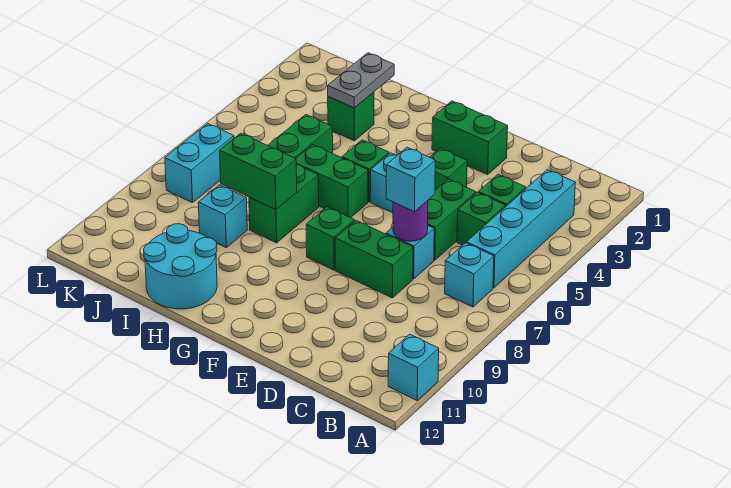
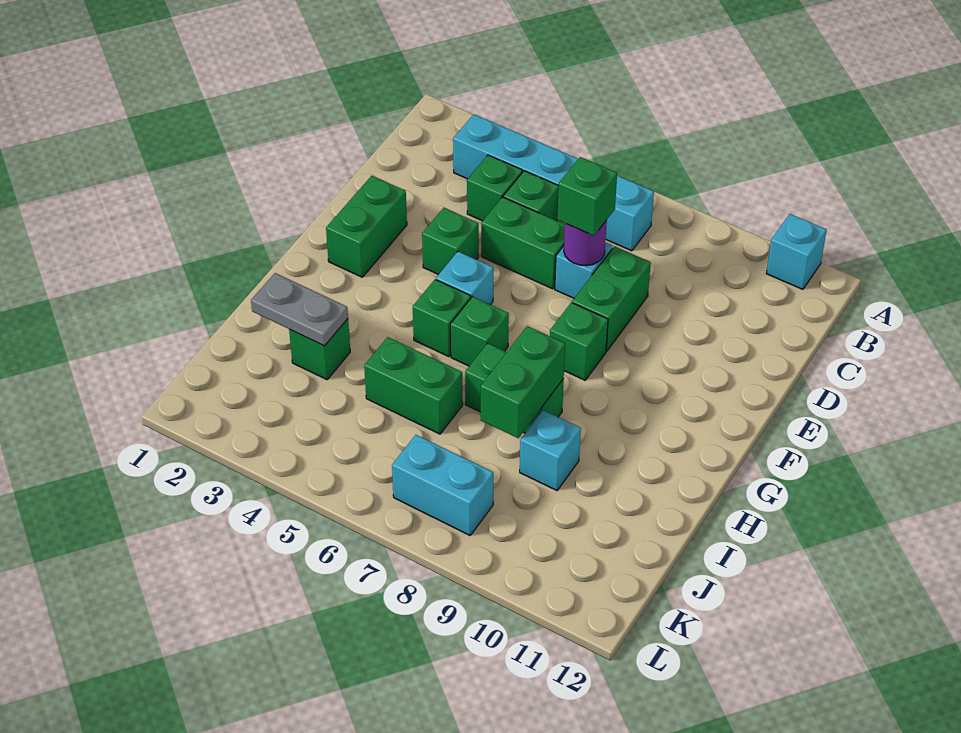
cyan 1x1 brick [386,147,435,212] -> green 1x1 brick [557,157,617,236]
green 1x2 brick [296,145,368,218] -> green 1x1 brick [450,297,509,366]
cyan 2x2 round brick [144,224,217,309] -> none

